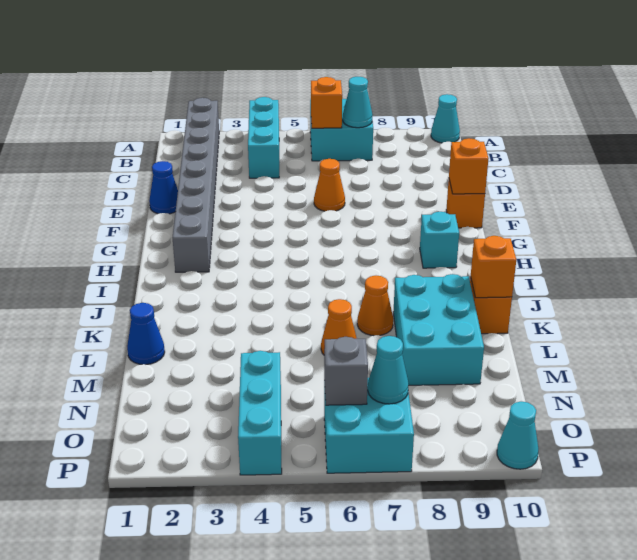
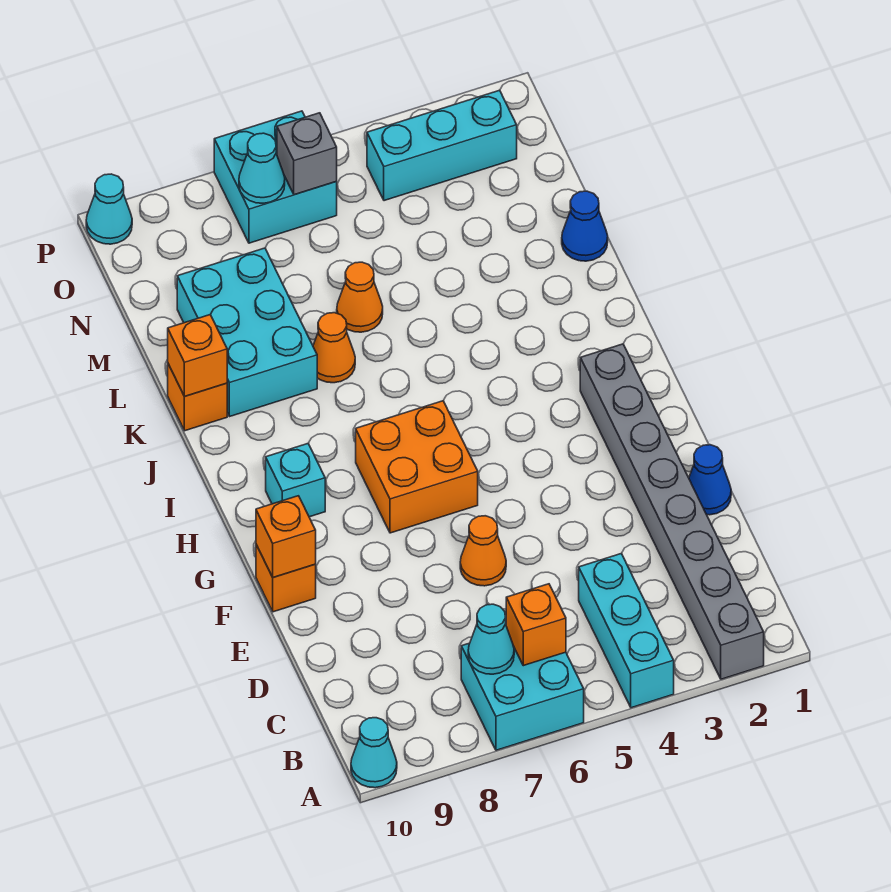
none -> orange 2x2 brick [356,401,478,533]
cyan 1x3 brick [238,351,282,475] -> cyan 1x3 brick turned to [367,90,517,201]

